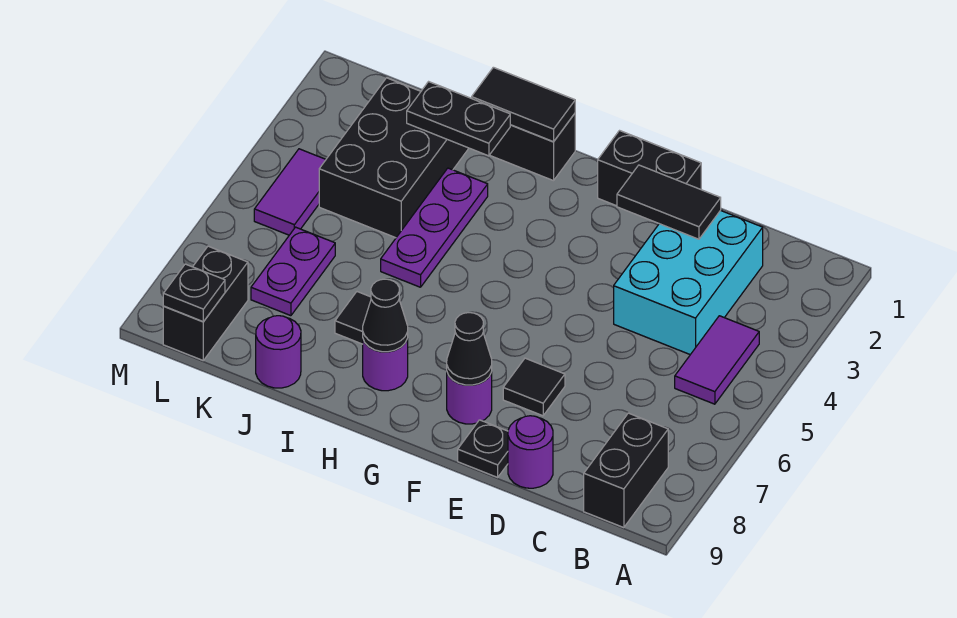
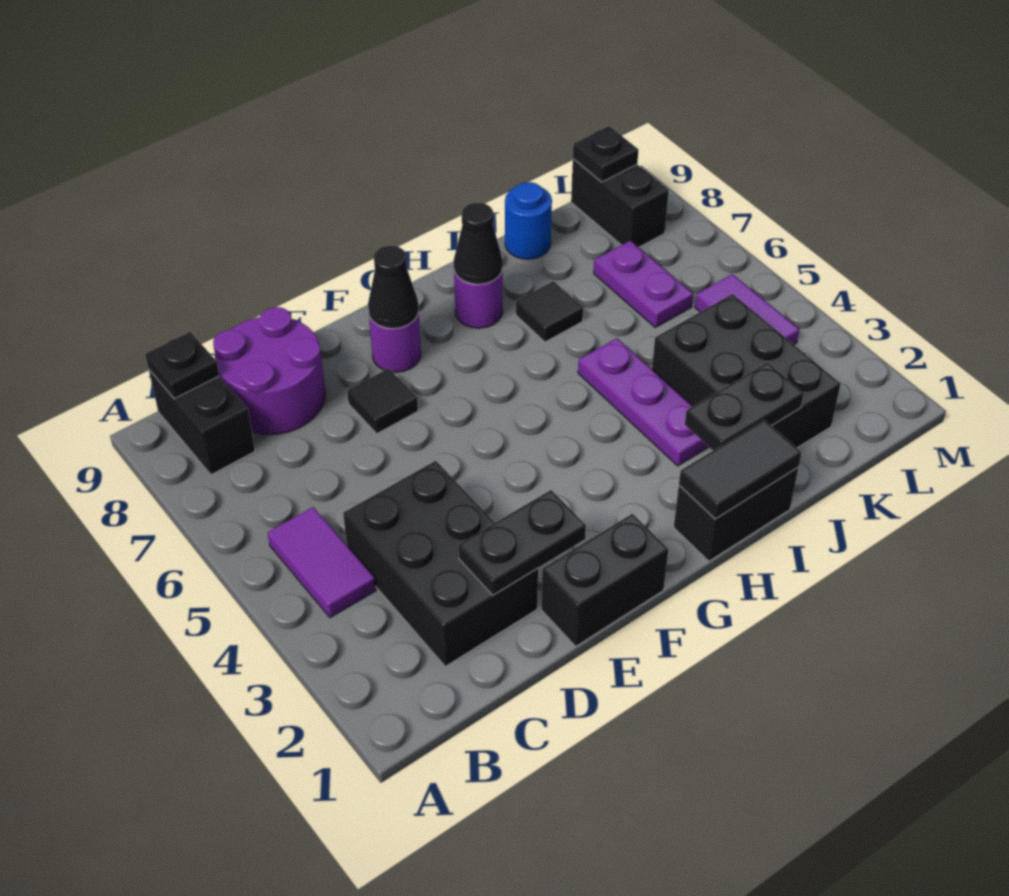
cyan 2x3 brick [614,210,763,355] -> black 2x3 brick [343,461,538,666]
black 1x2 tile [617,165,721,239] -> black 1x2 plate [458,490,586,595]
purple 1x1 round brick [508,416,553,488] -> purple 2x2 round brick [213,307,325,434]
black 1x1 plate [458,420,508,477] -> black 1x1 plate moved to [145,332,219,399]
purple 1x1 round brick [256,316,301,388] -> blue 1x1 round brick [505,182,552,259]

